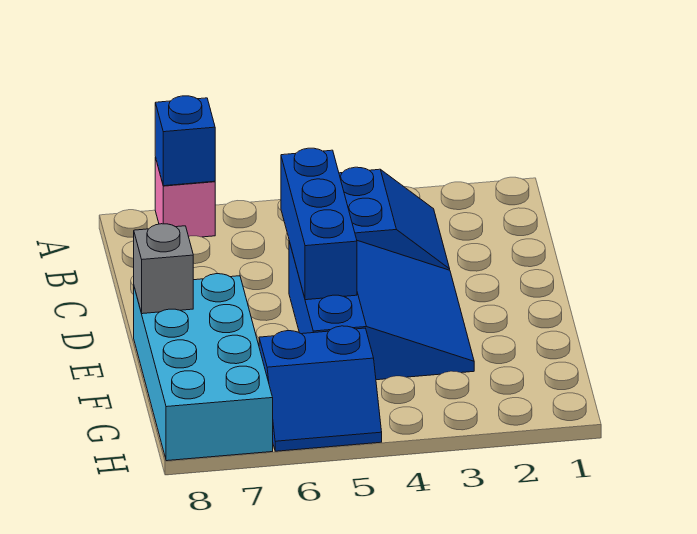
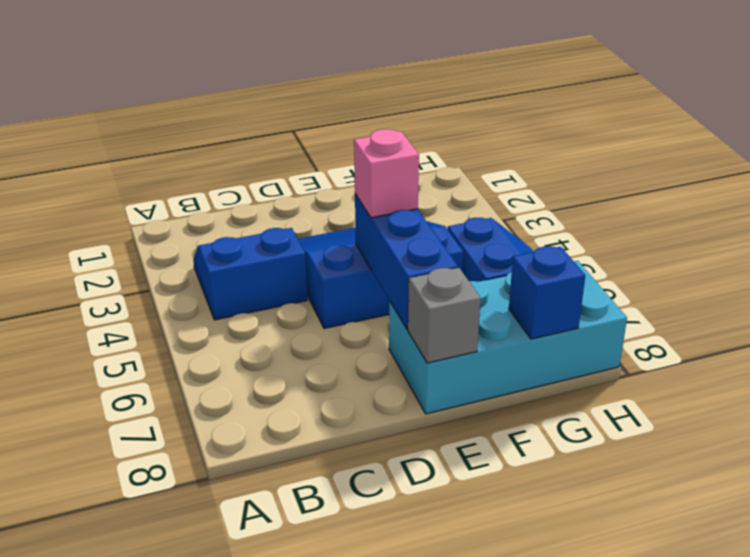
pink 1x1 brick [155,157,215,237] -> pink 1x1 brick moved to [354,129,419,218]
blue 1x1 brick [155,96,215,186] -> blue 1x1 brick moved to [509,246,585,339]
blue 1x3 brick [281,148,357,300] -> blue 1x3 brick turned to [355,194,458,330]

